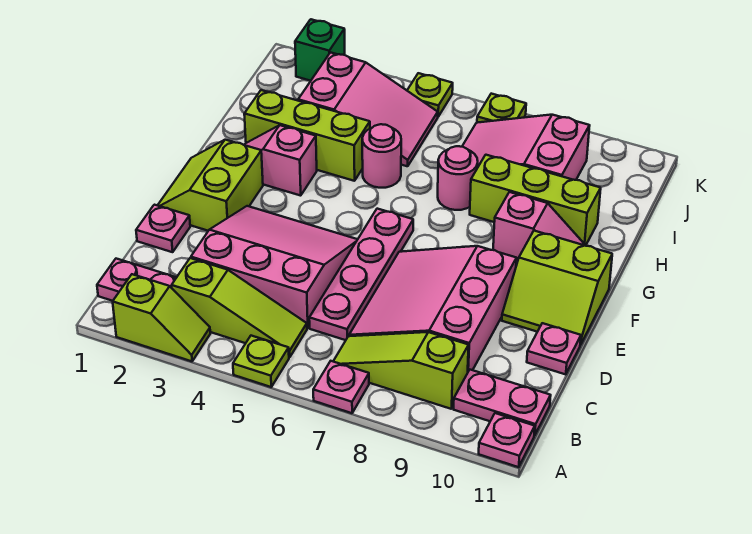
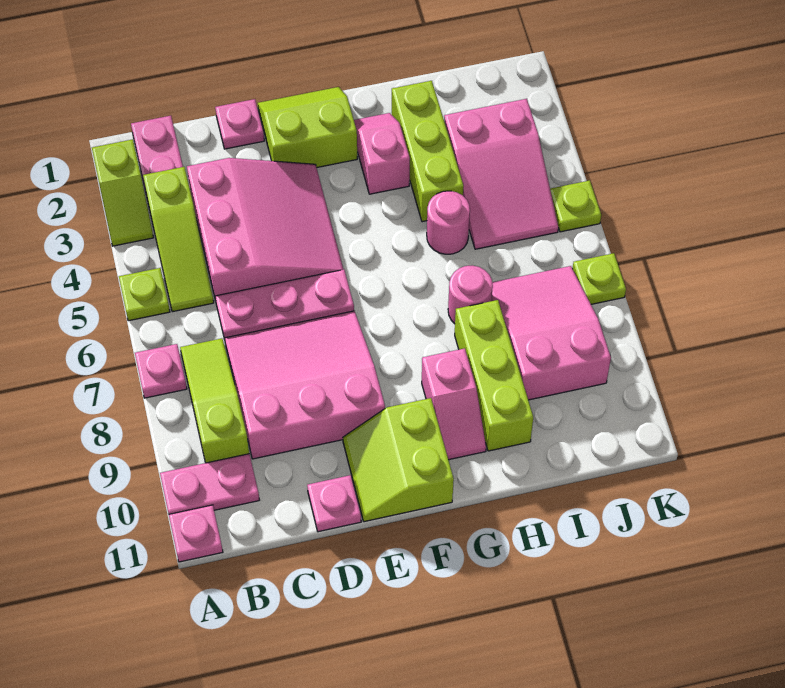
pink 1x2 plate [454,370,551,436] -> pink 1x2 plate turned to [160,454,259,514]
pink 1x4 plate [309,209,413,340] -> pink 1x3 plate [215,269,354,339]
green 1x1 brick [295,19,345,81] -> none

